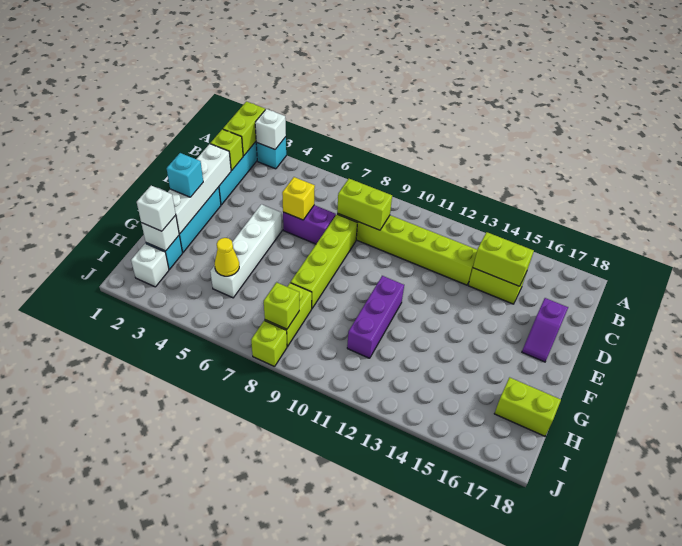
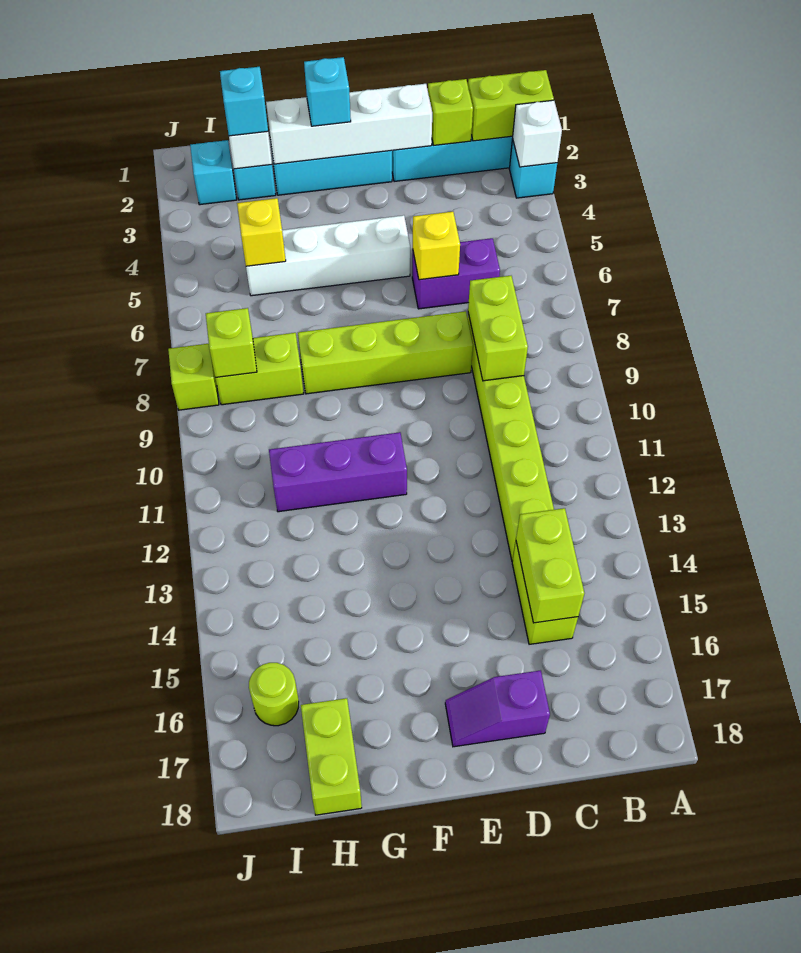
purple 1x2 brick [283,205,336,244] -> purple 1x2 brick turned to [412,238,500,309]
white 1x1 brick [137,186,176,231] -> cyan 1x1 brick [220,67,268,136]
yellow 1x1 cone [215,238,239,276] -> yellow 1x1 brick [237,198,286,266]
white 1x1 brick [131,243,169,287] -> cyan 1x1 brick [190,140,236,205]
none -> lime 1x1 round brick [249,663,299,726]

